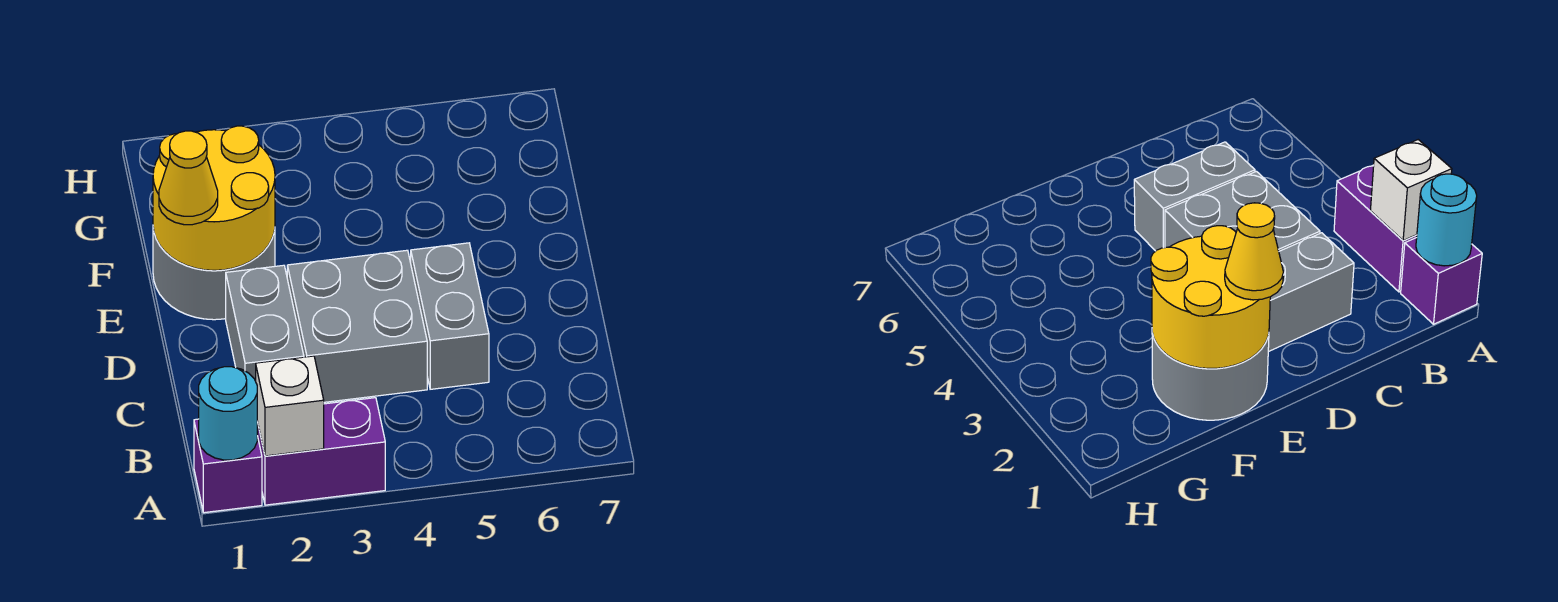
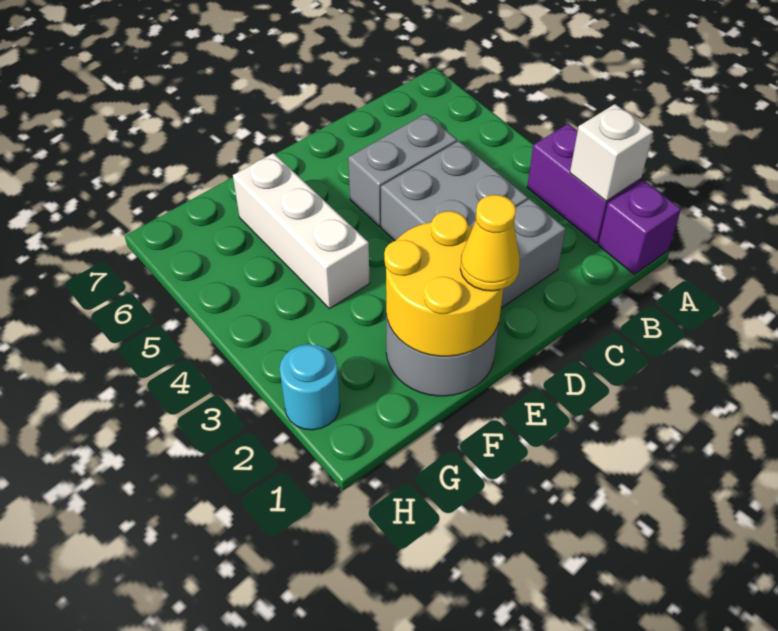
cyan 1x1 round brick [199,367,257,460] -> cyan 1x1 round brick moved to [280,344,340,430]
none -> white 1x3 brick [233,153,370,309]

